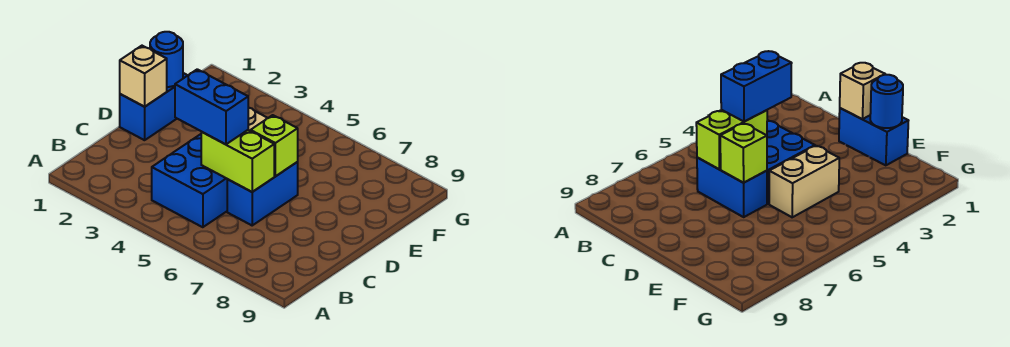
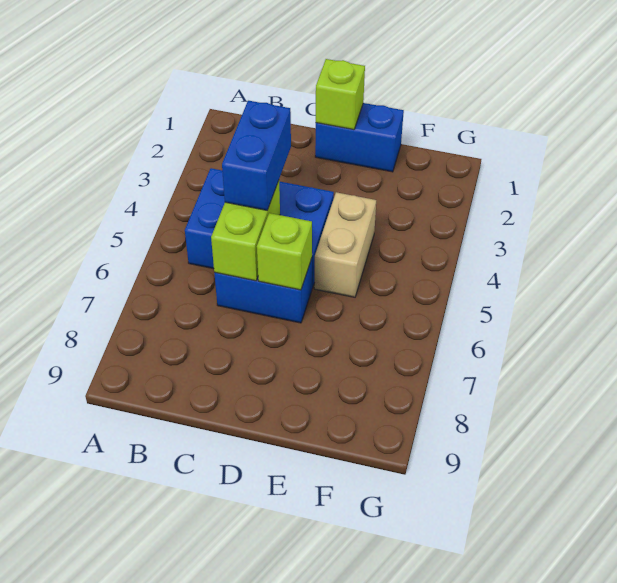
tan 1x1 brick [120,46,167,107] -> lime 1x1 brick [316,59,365,130]
blue 1x1 round brick [150,32,183,87] -> none

